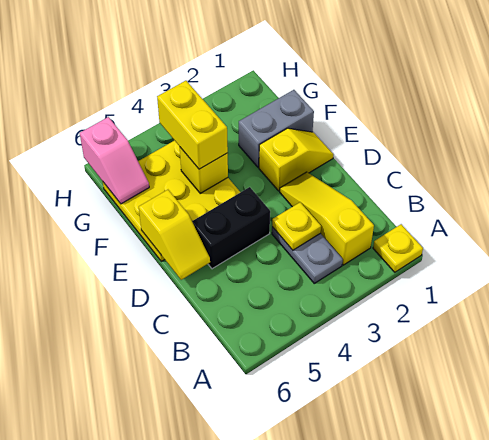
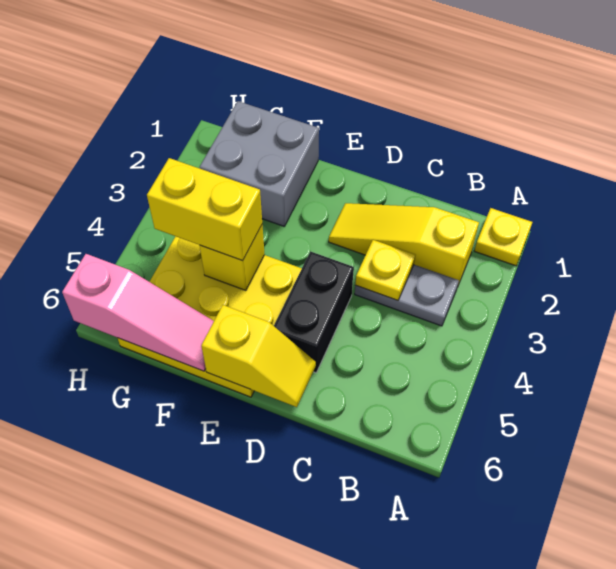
yellow 1x2 slope [259,128,334,191] -> none
grey 1x2 brick [239,90,314,167] -> grey 2x2 brick [200,101,319,226]
pink 1x2 slope [80,117,149,204] -> pink 1x3 slope [62,254,214,371]

